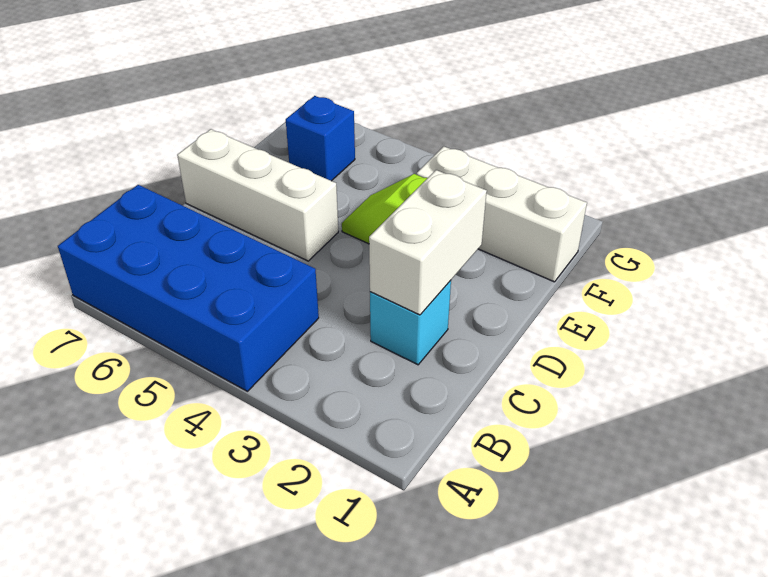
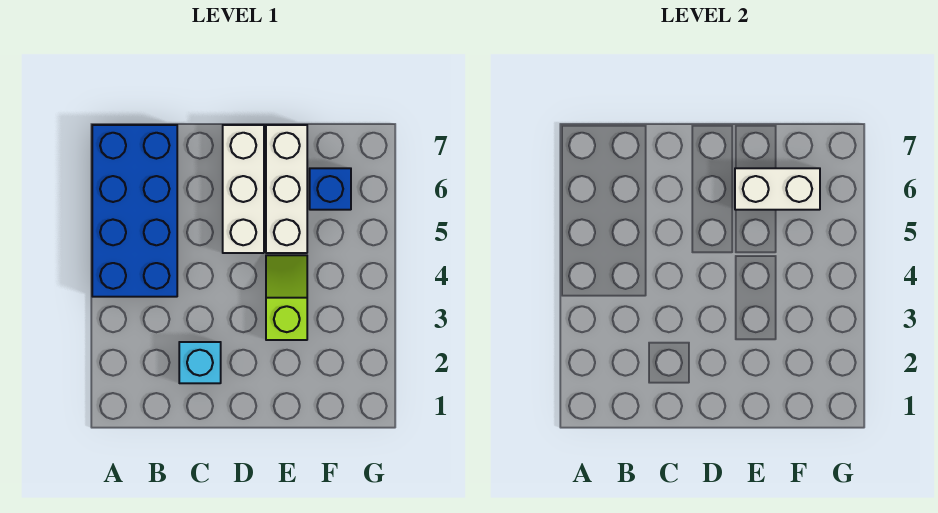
white 1x2 brick [369,170,487,315] -> white 1x2 brick moved to [735,168,820,210]
white 1x3 brick [417,146,587,282] -> white 1x3 brick moved to [266,125,307,253]

